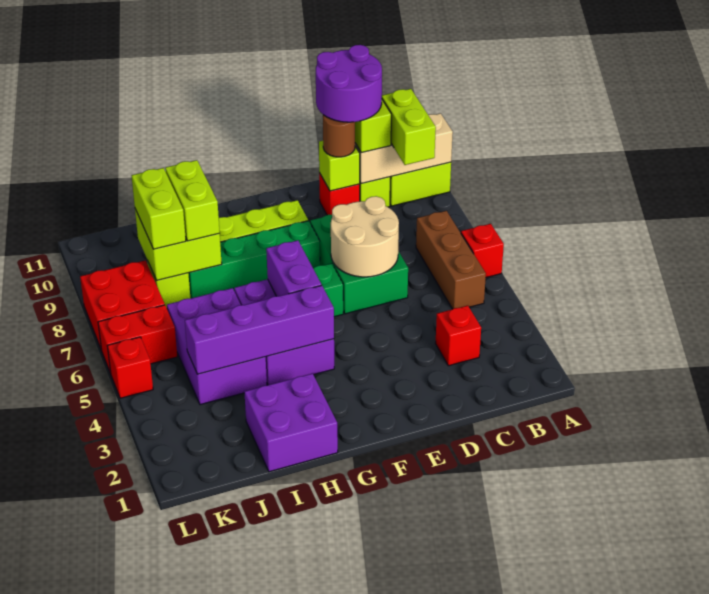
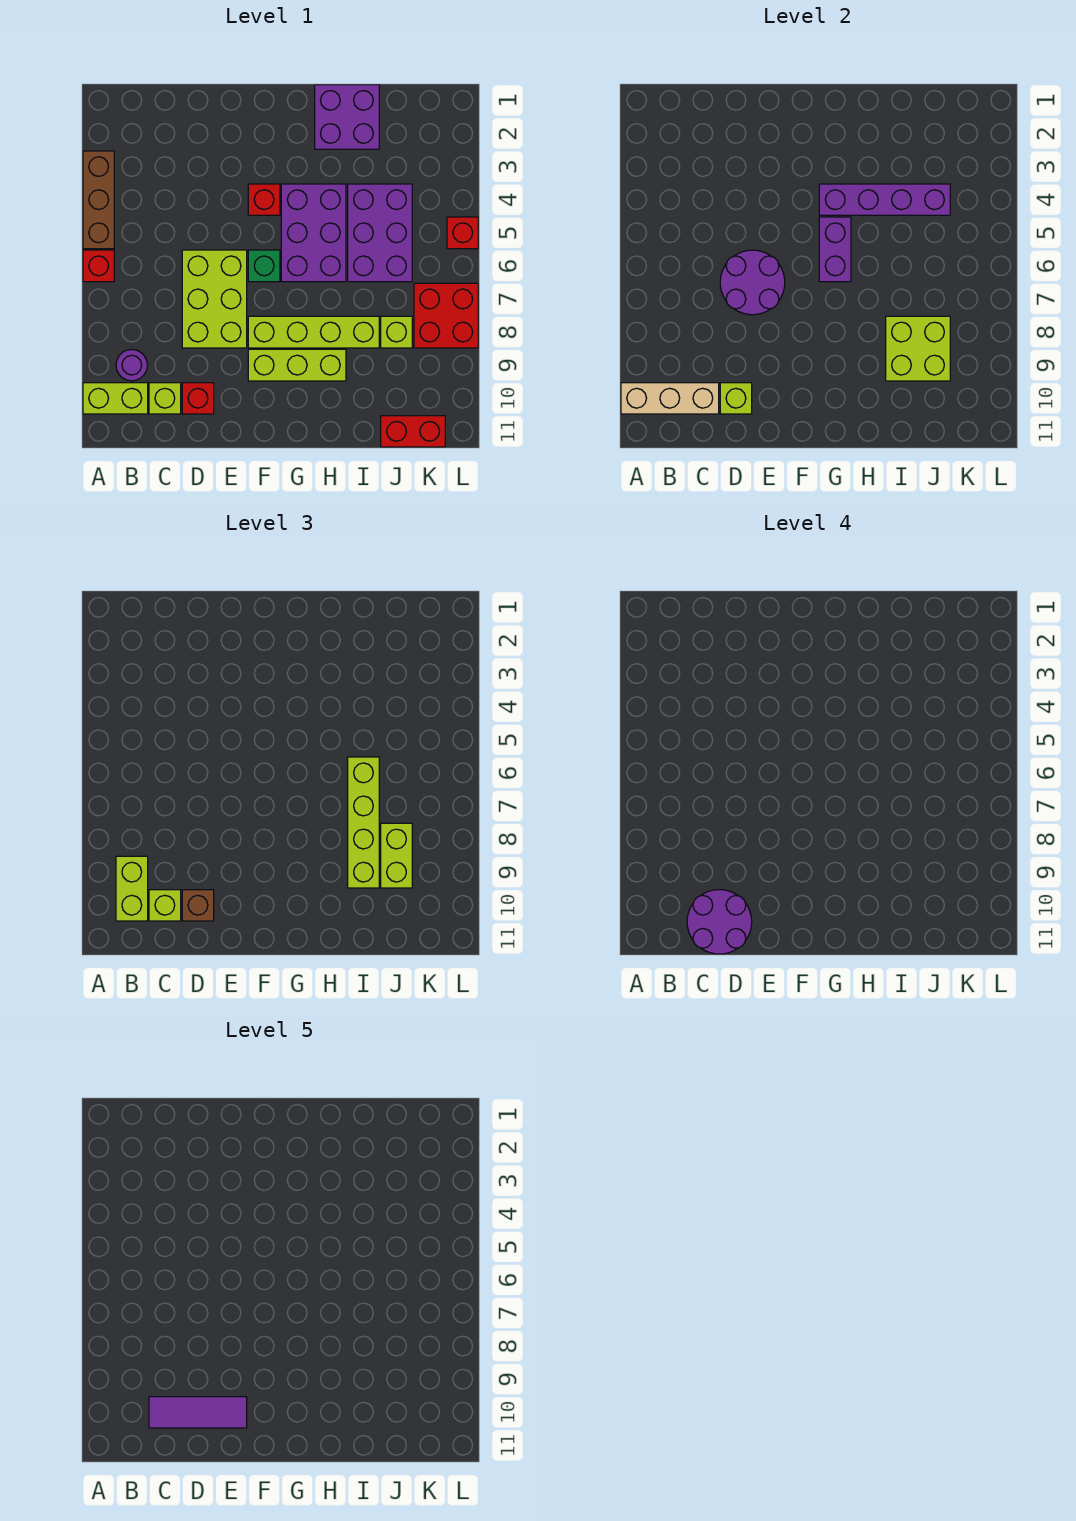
brown 1x3 brick [416,211,486,309] -> brown 1x3 brick moved to [83,151,114,249]
none -> purple 1x1 round brick [116,349,147,381]
red 1x1 brick [436,305,481,366] -> red 1x1 brick moved to [248,184,280,215]
none -> purple 1x3 tile [149,1397,247,1428]
green 2x3 brick [310,215,408,314] -> lime 2x3 brick [182,250,247,348]
tan 2x2 round brick [331,196,399,277] -> purple 2x2 round brick [720,250,785,315]
brown 1x1 round brick [323,115,355,157] -> brown 1x1 brick [182,890,214,921]
green 1x4 brick [188,221,320,298] -> lime 1x4 brick [248,316,379,348]
lime 1x2 brick [165,160,220,241] -> lime 1x4 brick [348,757,379,888]
red 1x2 brick [98,305,177,374] -> red 1x2 brick moved to [381,416,445,447]

